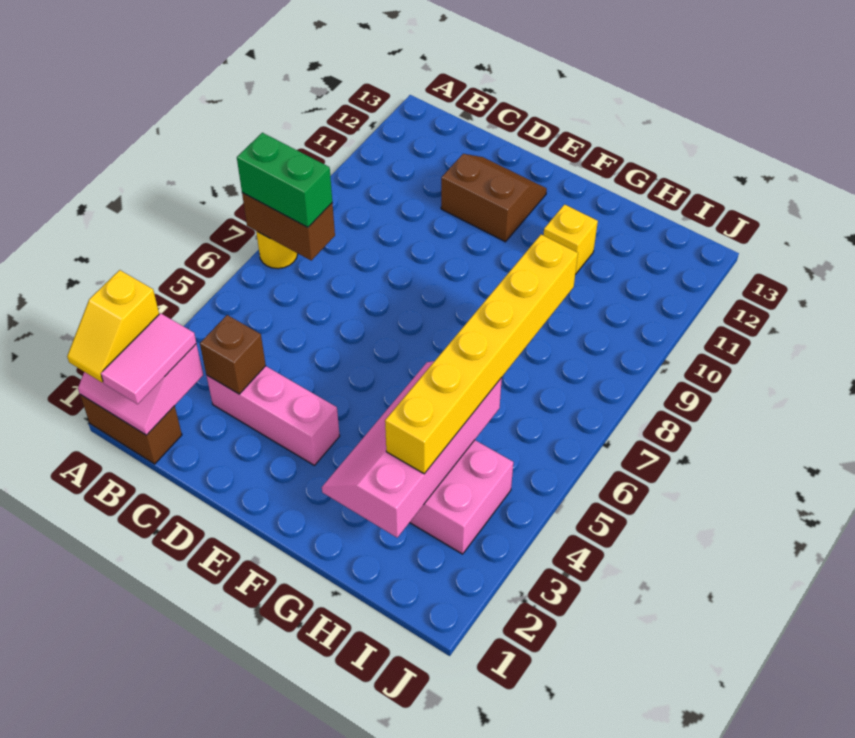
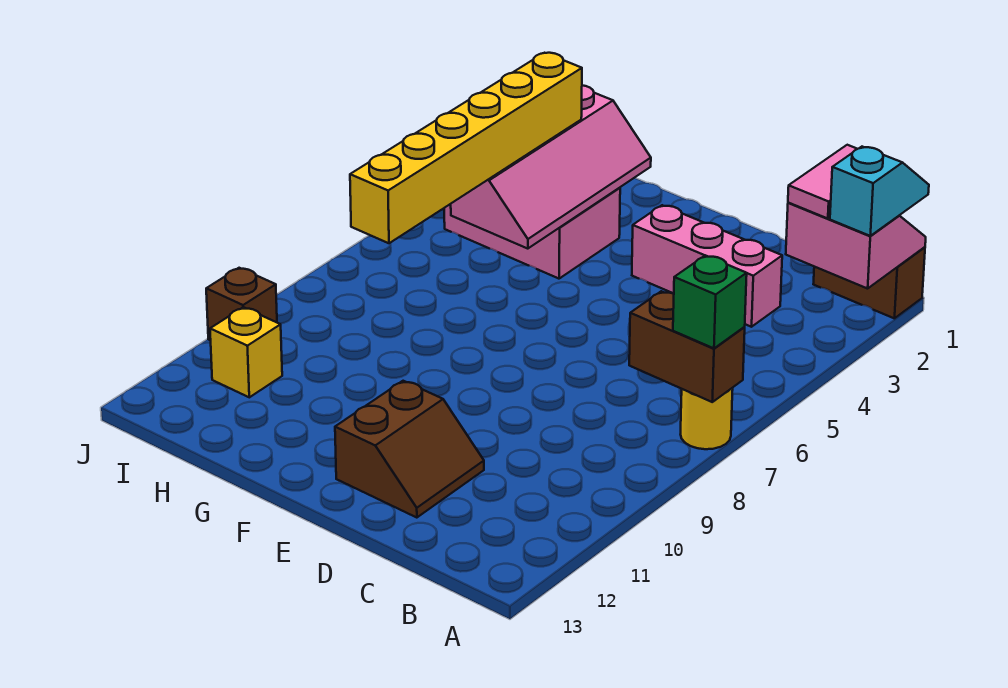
yellow 1x2 slope [67,270,159,382] -> cyan 1x2 slope [830,147,929,236]
green 1x2 brick [237,133,332,227] -> green 1x1 brick [673,255,747,348]
brown 1x1 brick [200,315,266,394] -> brown 1x1 brick moved to [206,268,277,341]
brown 2x2 slope [441,154,547,242] -> brown 2x2 slope turned to [335,381,484,518]
yellow 1x1 brick [543,205,598,275] -> yellow 1x1 brick moved to [210,307,282,397]

